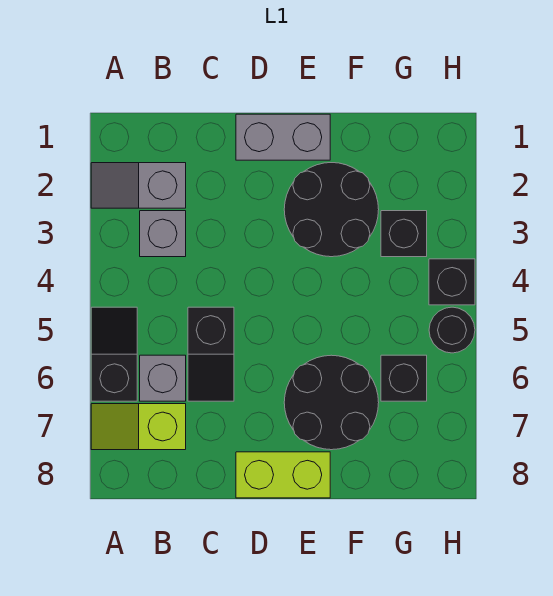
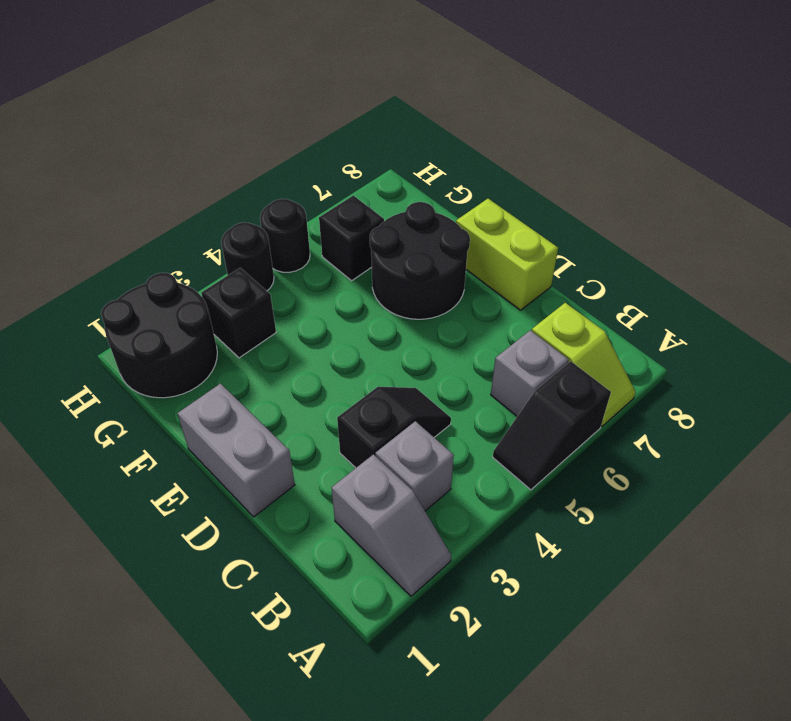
black 1x2 slope [188,307,234,401] -> black 1x2 slope moved to [337,387,451,468]
black 2x2 round brick [284,163,379,257] -> black 2x2 round brick moved to [101,273,217,398]
black 1x1 brick [429,259,475,305] -> black 1x1 round brick [221,222,274,291]

